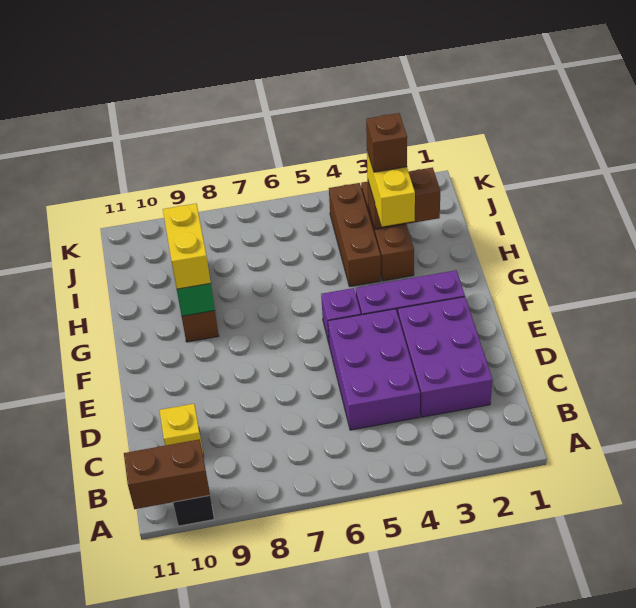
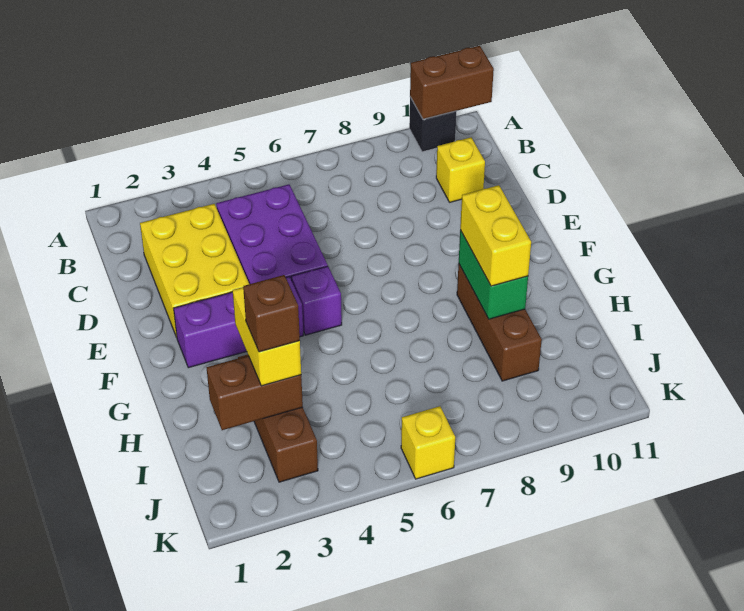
purple 2x3 brick [398,297,493,417] -> yellow 2x3 brick [140,204,249,337]
brown 1x3 brick [329,183,381,287] -> none
none -> yellow 1x1 brick [401,406,455,479]

